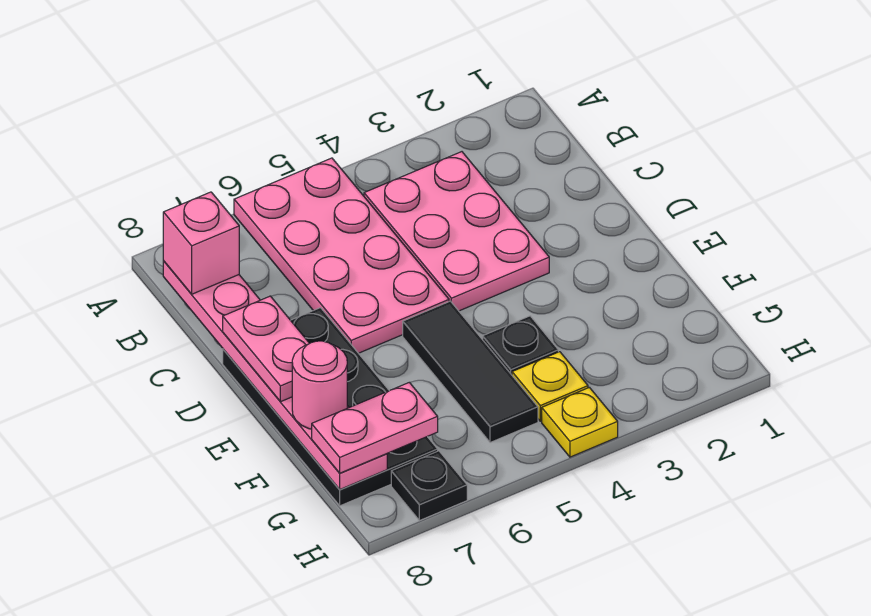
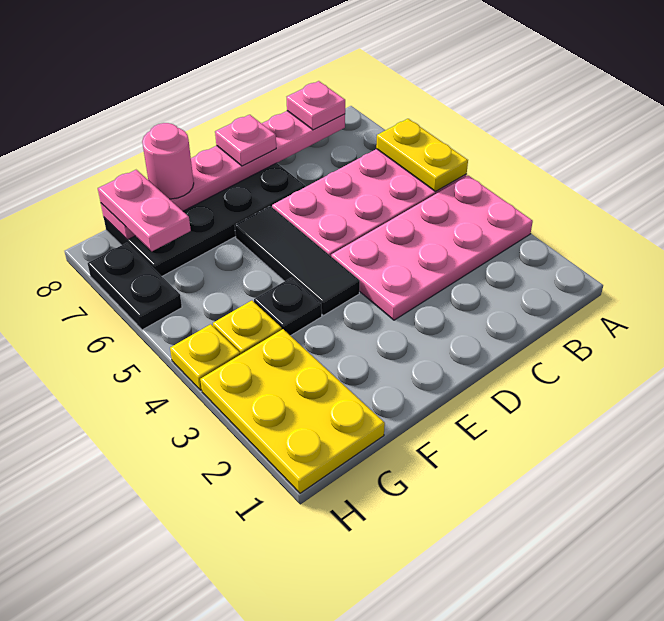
none -> yellow 1x2 plate [376,119,468,191]
pink 2x3 plate [364,152,549,311] -> pink 2x4 plate [331,176,533,320]
pink 1x1 brick [163,192,239,294] -> pink 1x1 plate [287,81,345,130]
pink 1x2 plate [223,296,309,402] -> pink 1x1 plate [215,115,276,166]
black 1x3 tile [403,301,538,443] -> black 1x3 tile turned to [235,206,360,316]
none -> yellow 2x3 plate [200,329,385,493]
black 1x1 plate [391,451,467,521] -> black 1x2 plate [88,243,182,330]

